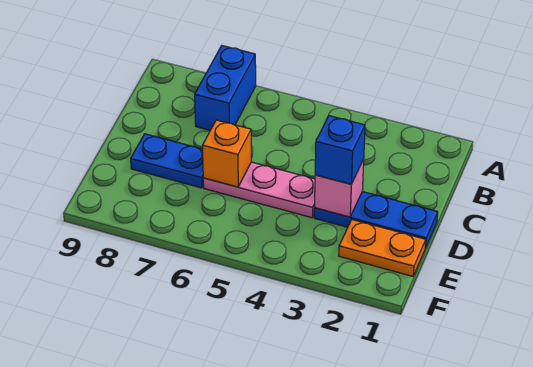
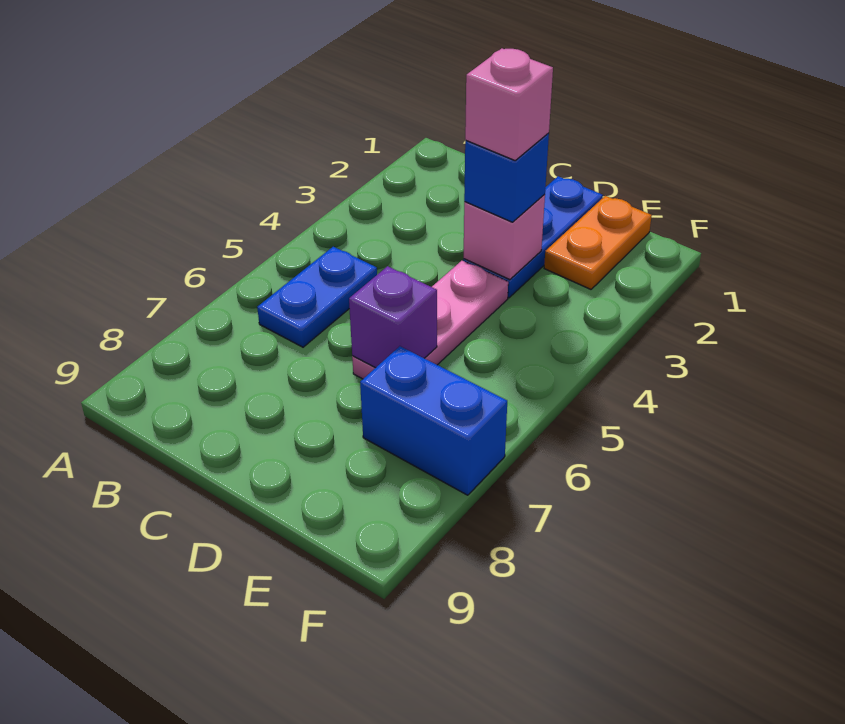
blue 1x2 brick [195,46,256,130] -> blue 1x2 brick moved to [360,346,507,495]
none -> pink 1x1 brick [465,48,553,160]
orange 1x1 brick [202,120,251,187] -> purple 1x1 brick [349,266,437,368]
blue 1x2 plate [131,134,204,188] -> blue 1x2 plate moved to [257,247,377,347]

